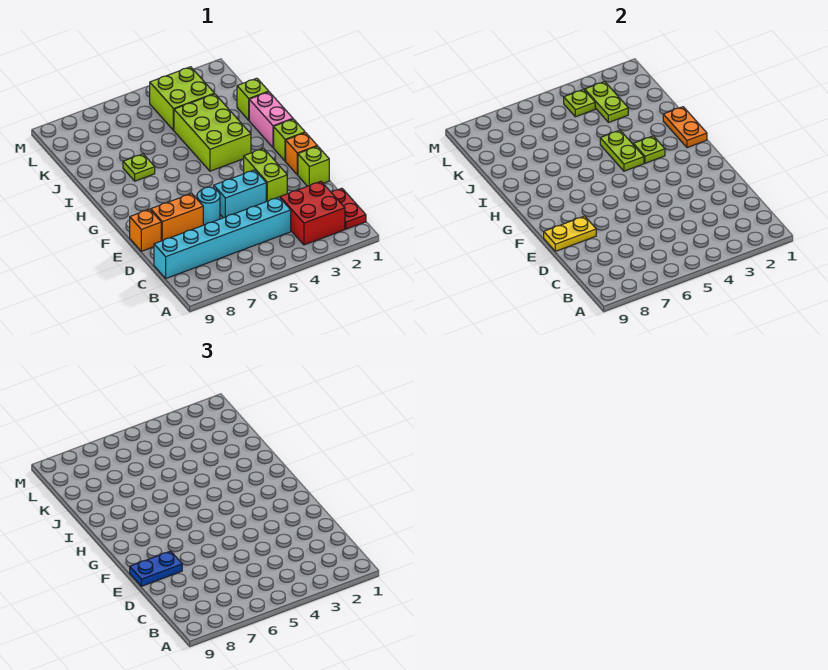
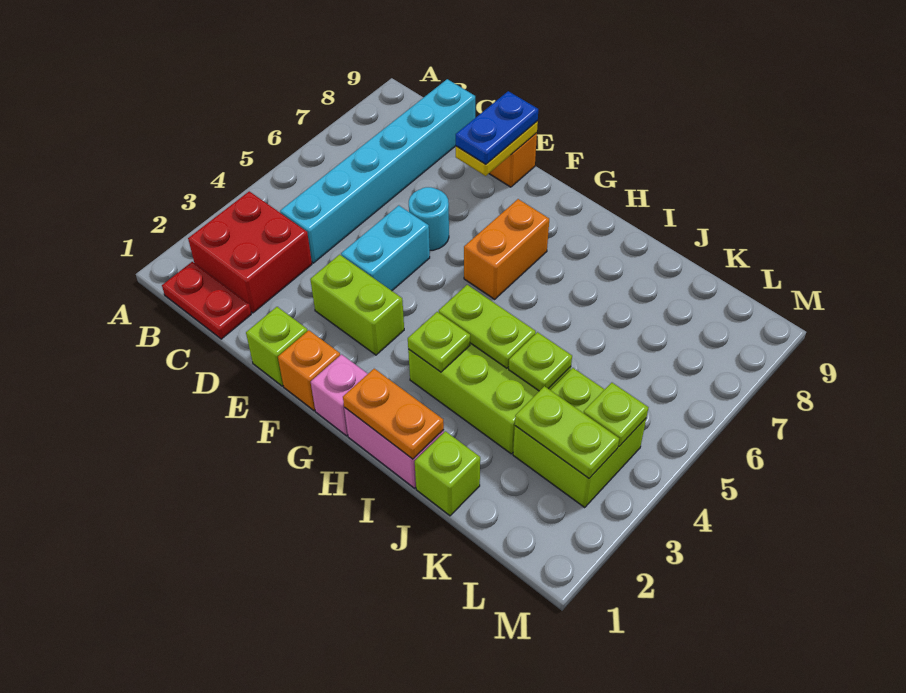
orange 1x2 brick [151,193,203,241] -> orange 1x2 brick moved to [464,199,549,299]
lime 1x1 brick [274,119,305,161] -> pink 1x1 brick [311,354,368,436]
lime 1x1 plate [123,154,155,181] -> lime 1x1 plate moved to [509,332,572,391]

